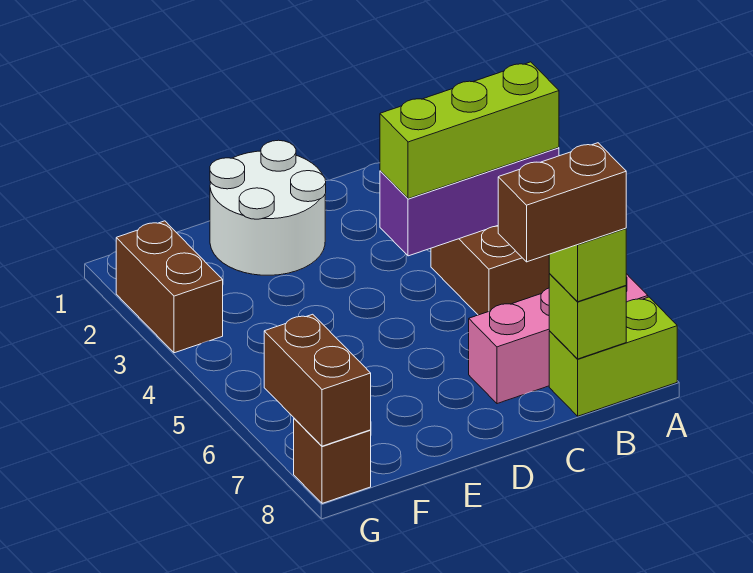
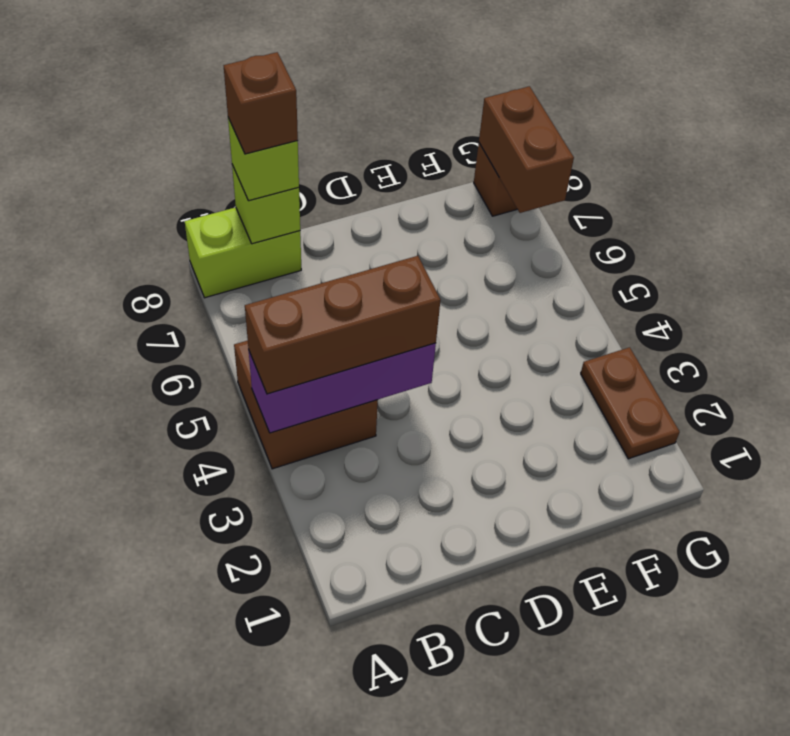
lime 1x3 brick [380,62,559,199] -> brown 1x3 brick [245,256,440,394]
pink 1x3 brick [469,274,648,404] -> none
brown 1x2 brick [498,143,626,262] -> brown 1x1 brick [224,52,298,154]
white 2x2 round brick [210,140,326,275] -> none
brown 1x2 brick [116,221,223,353] -> brown 1x2 plate [581,347,680,459]

